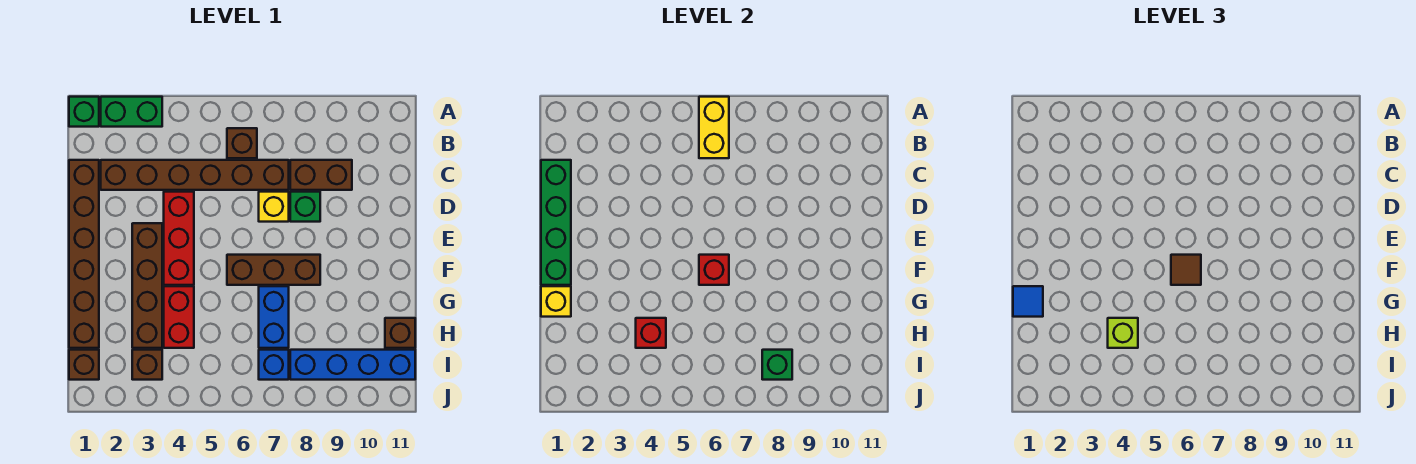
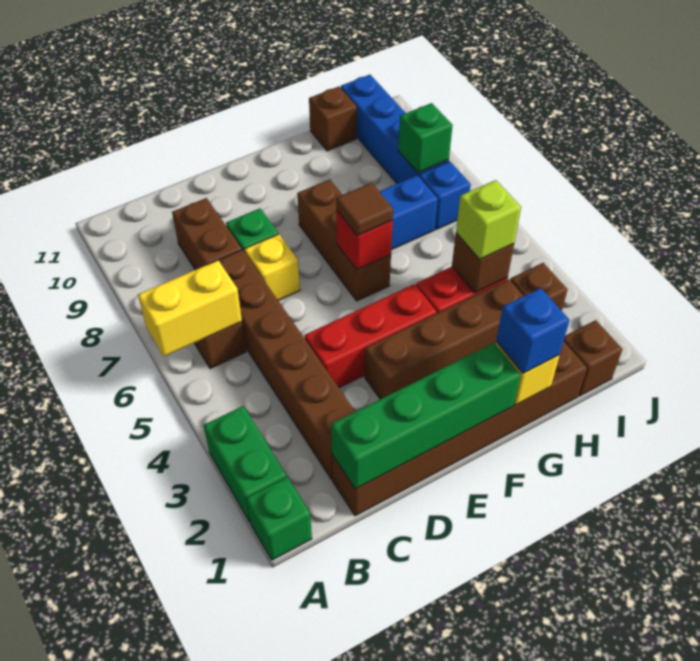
blue 1x1 tile [1013,286,1043,317] -> blue 1x1 brick [496,288,569,373]
red 1x1 brick [636,318,666,348] -> brown 1x1 brick [452,233,514,293]

